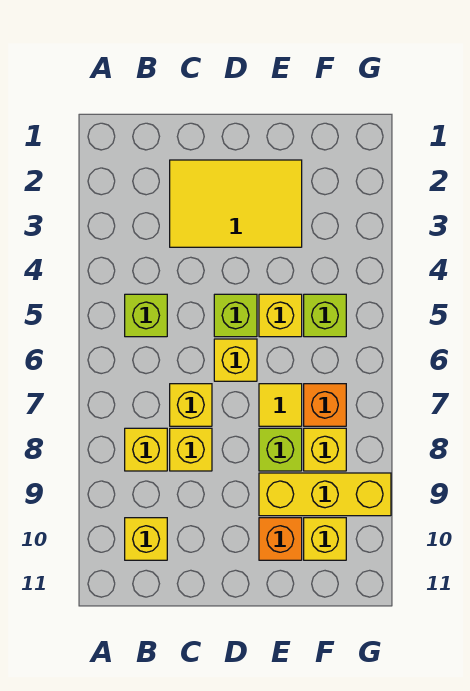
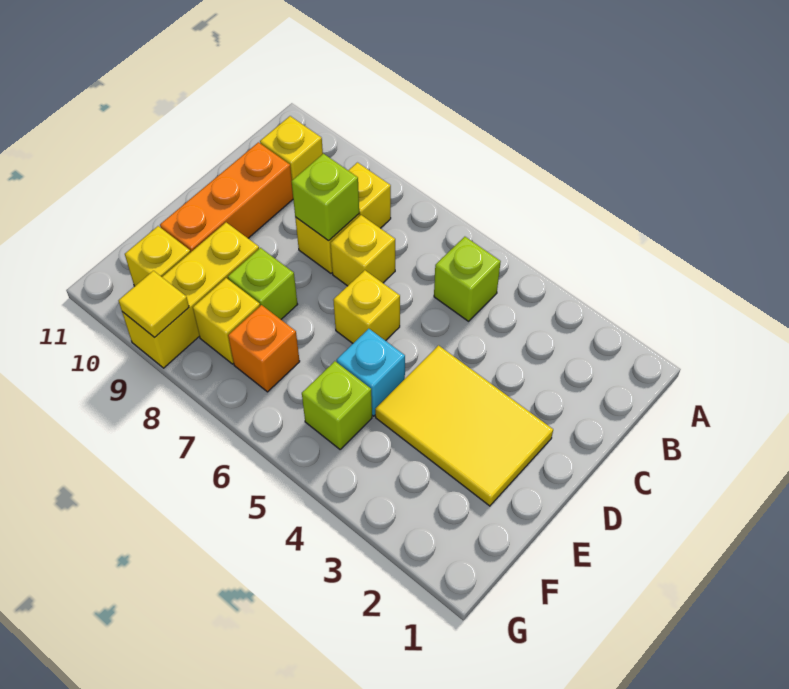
yellow 2x3 tile [170,160,302,247] -> yellow 2x3 tile turned to [375,345,553,506]
lime 1x1 brick [214,294,257,337] -> lime 1x1 brick moved to [291,154,359,241]
yellow 1x1 brick [259,294,302,337] -> cyan 1x1 brick [337,329,405,416]
yellow 1x1 tile [259,384,302,426] -> yellow 1x1 tile moved to [119,271,189,337]
orange 1x1 brick [259,518,302,560] -> orange 1x3 brick [160,142,293,252]

